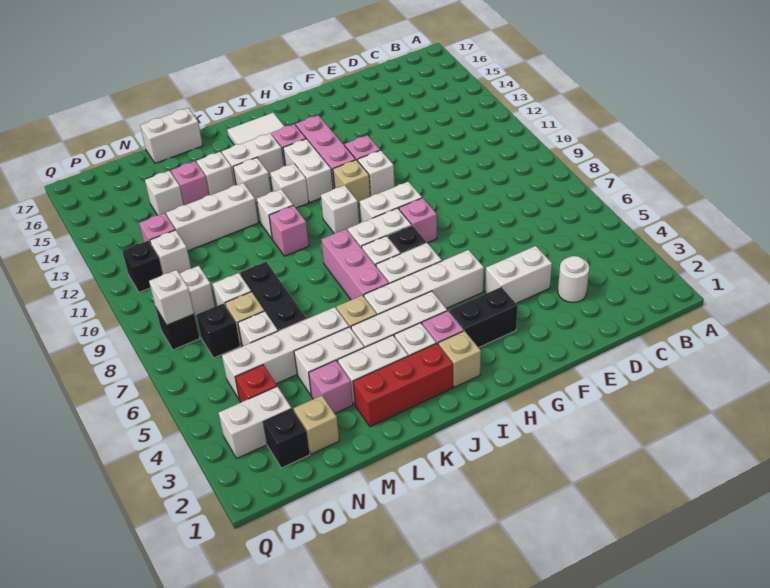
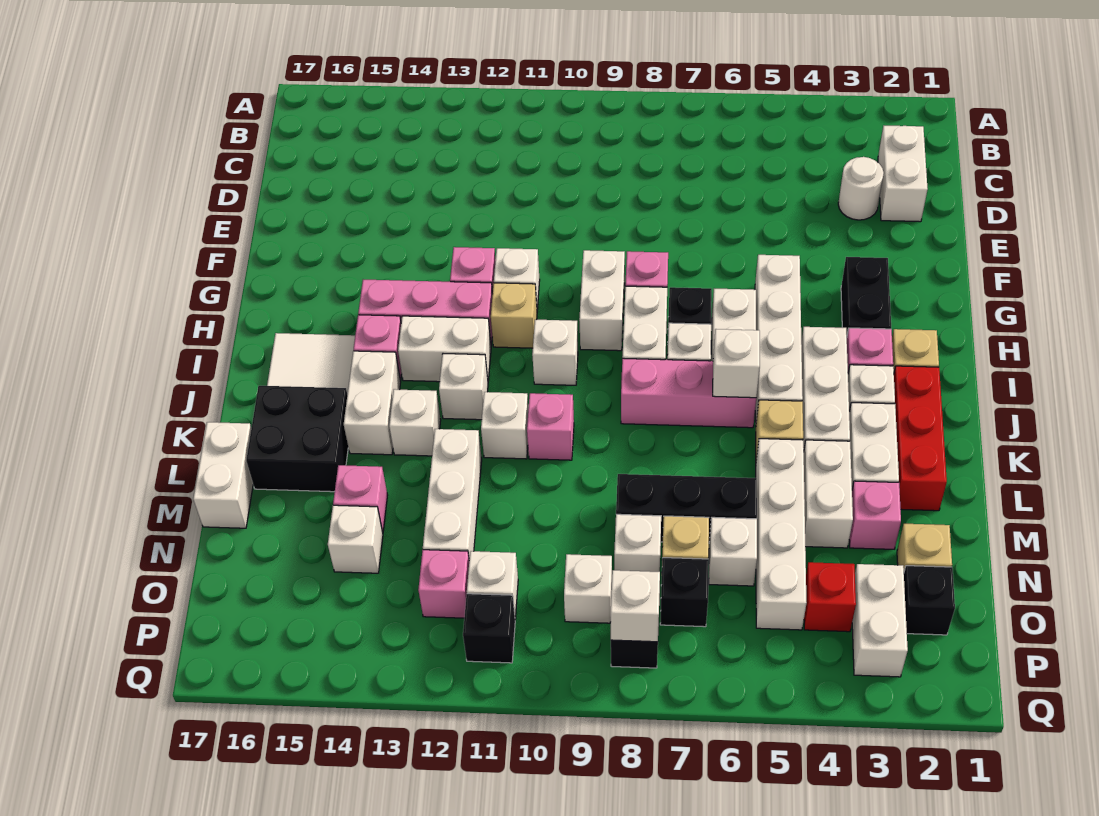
white 1x2 brick [485,246,552,303] -> white 1x2 brick moved to [878,126,928,222]
none -> black 2x2 brick [246,386,348,492]
white 1x1 brick [197,152,234,195] -> white 1x1 brick moved to [713,329,760,398]

